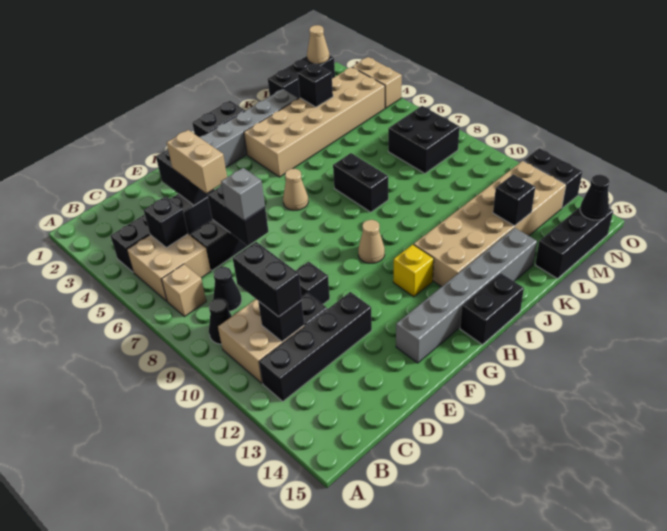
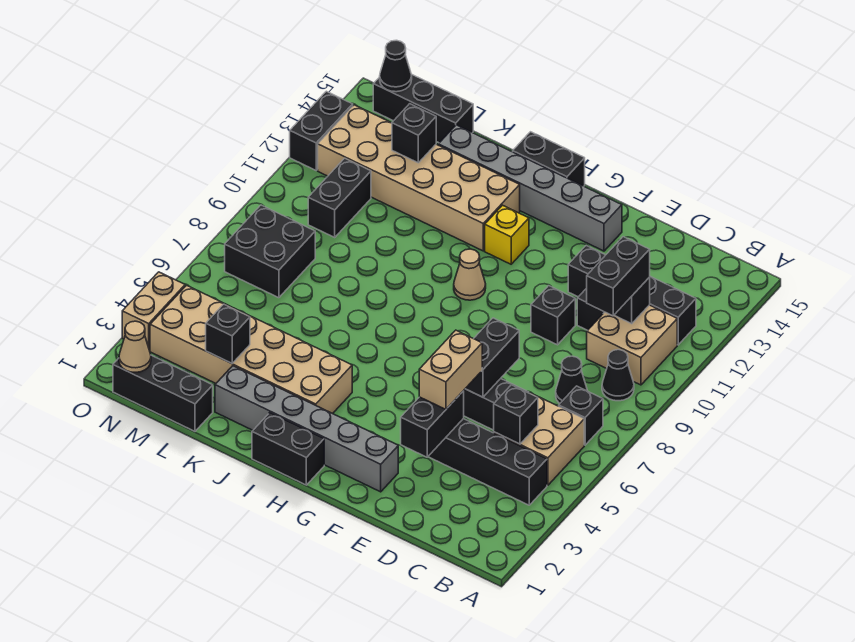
tan 1x1 brick [162,264,206,317] -> black 1x1 brick [559,386,603,445]
grey 1x1 brick [221,168,265,221] -> none
tan 1x1 cone [283,169,308,210] -> none
black 1x2 brick [333,153,388,212] -> black 1x2 brick moved to [308,158,371,237]

